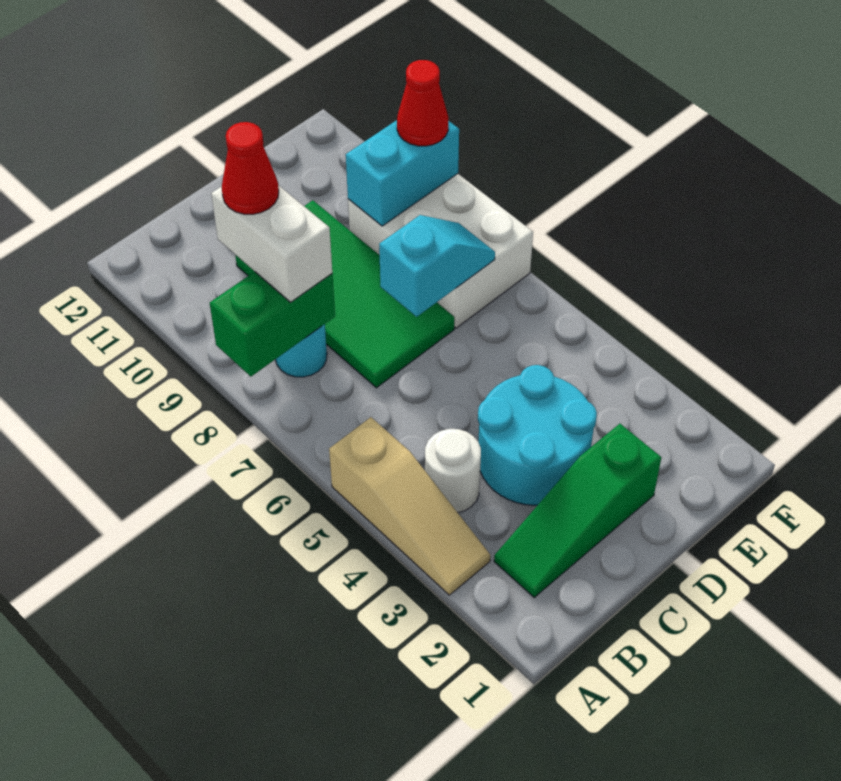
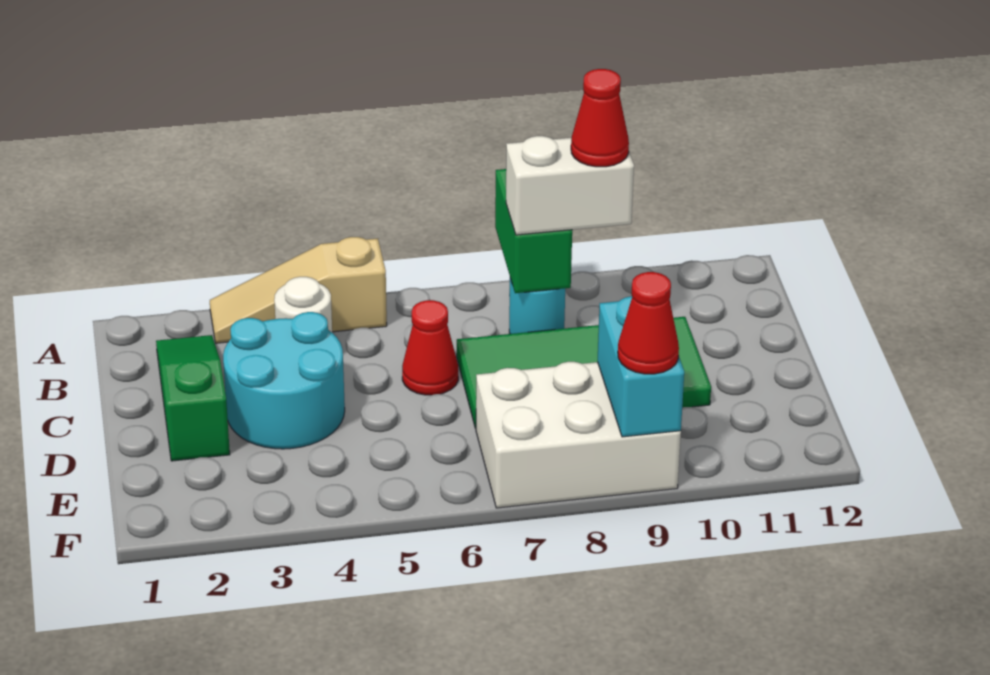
none -> red 1x1 cone [402,300,458,395]
cyan 1x2 slope [379,215,495,317] -> none

